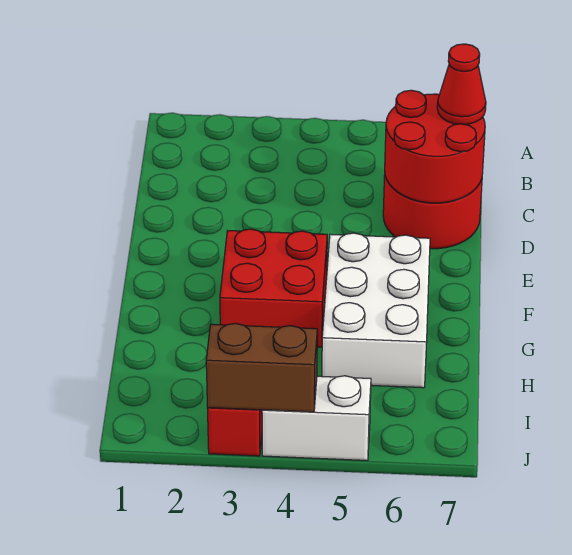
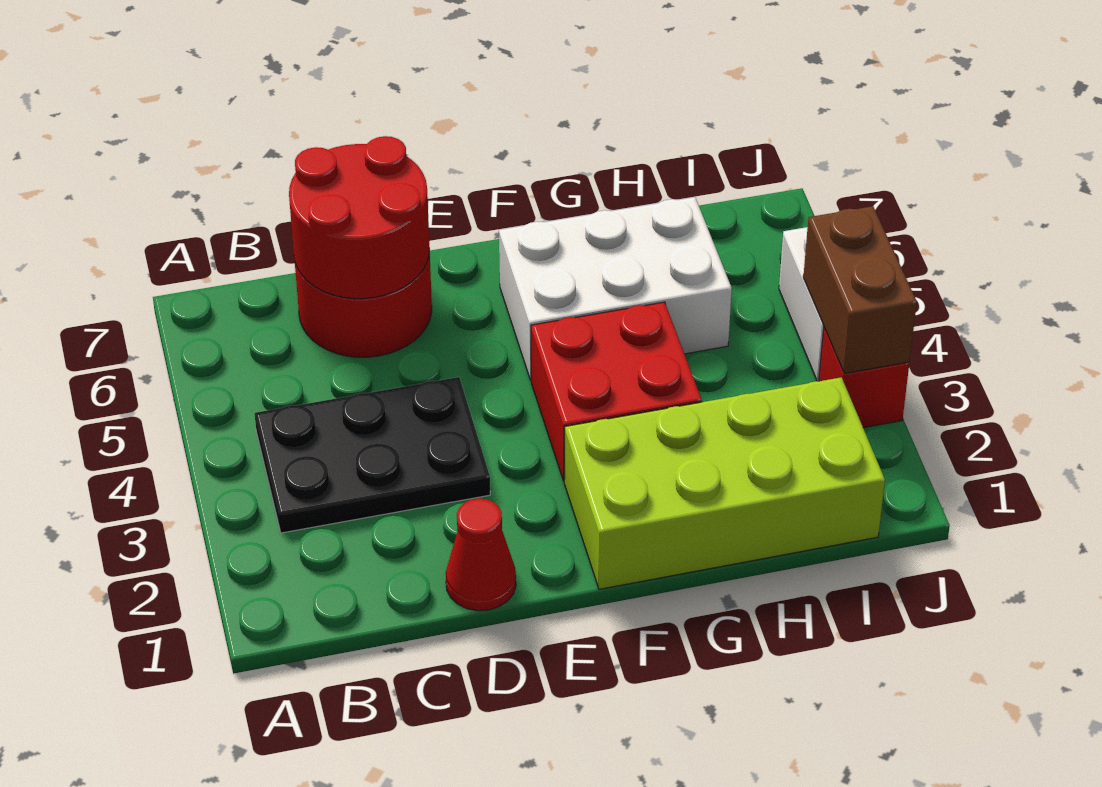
none -> black 2x3 plate [254,377,490,533]
red 1x1 cone [437,44,486,124] -> red 1x1 cone moved to [446,498,516,611]
none -> lime 2x4 brick [564,377,885,589]

